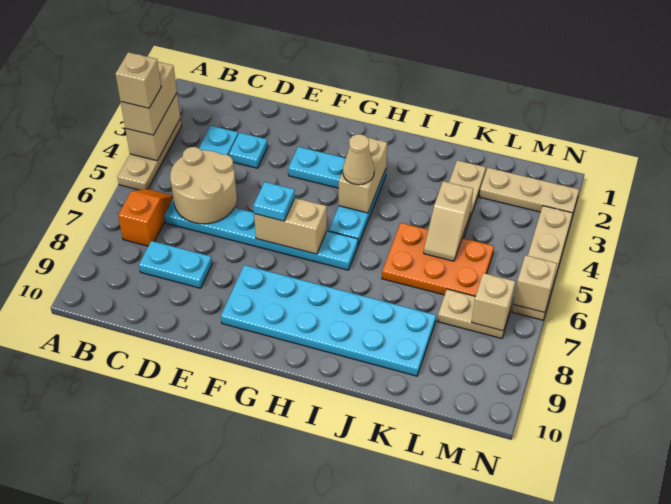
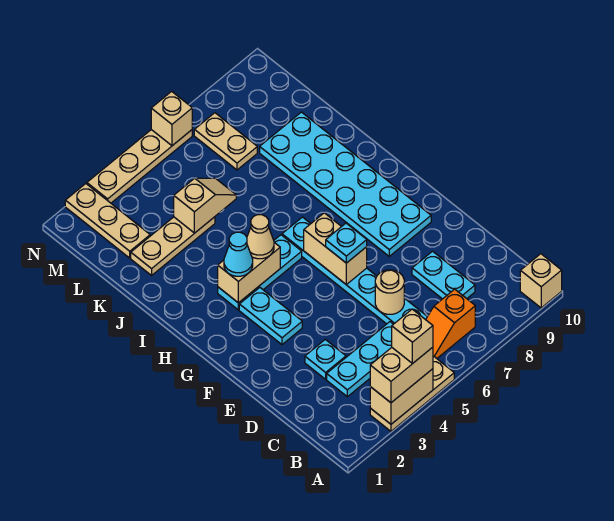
tan 2x2 round brick [170,147,237,224] -> tan 1x1 round brick [375,270,404,314]
none -> cyan 1x1 cone [224,232,253,276]
orange 2x3 plate [382,223,494,296] -> none
tan 1x1 brick [472,273,515,331] -> tan 1x1 brick moved to [520,254,562,308]

